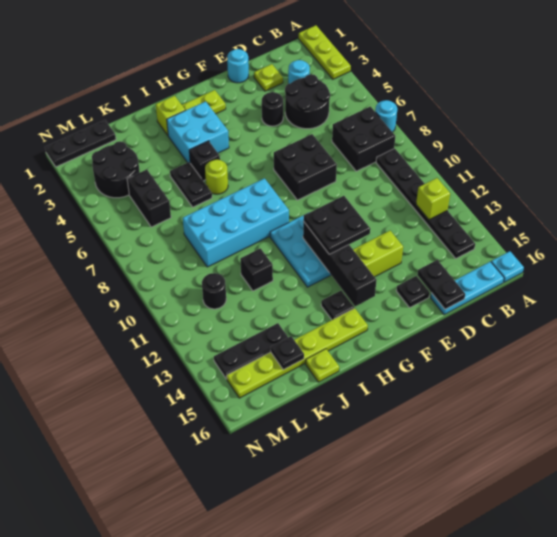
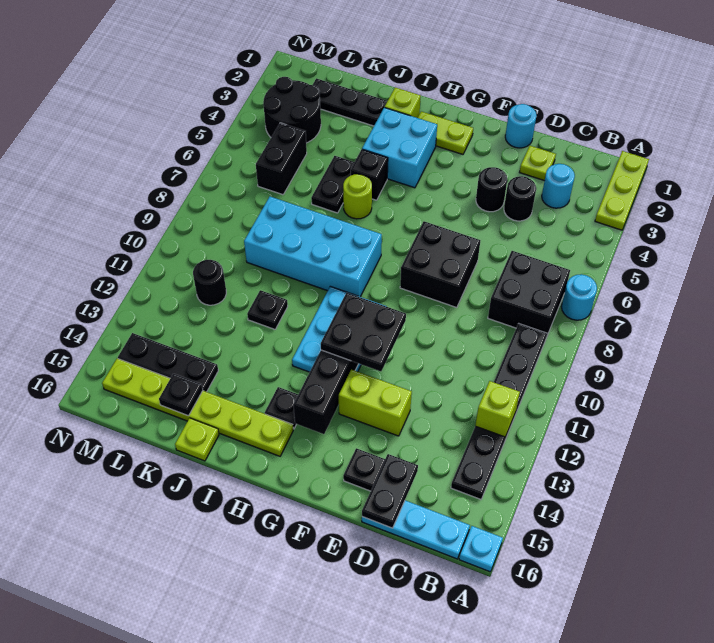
black 2x2 round brick [285,74,330,129] -> black 1x1 round brick [504,176,536,221]
black 1x1 brick [240,248,273,291] -> black 1x1 plate [247,290,288,329]
black 1x3 plate [45,120,116,167] -> black 1x3 plate moved to [313,78,387,126]

